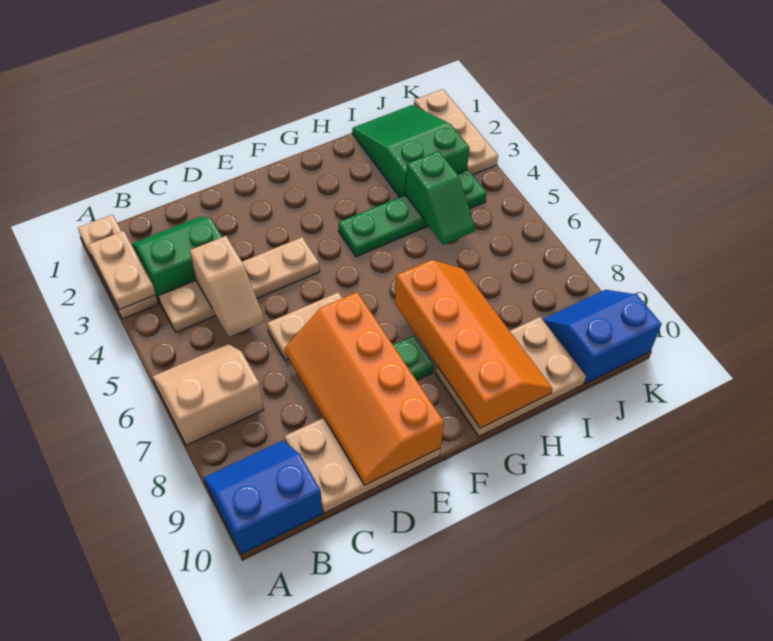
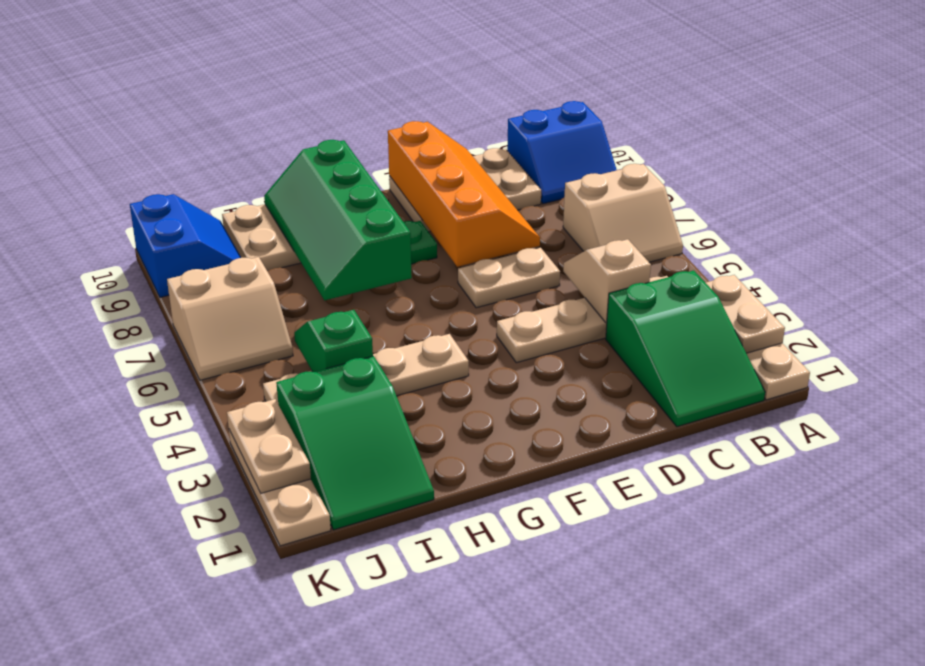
green 2x2 slope [131,217,222,302] -> green 2x3 slope [606,270,765,427]
green 1x4 plate [339,169,487,257] -> tan 1x4 plate [263,334,469,403]
orange 2x4 slope [395,260,552,428] -> green 2x4 slope [264,140,412,300]
none -> tan 2x2 slope [167,257,293,380]
blue 2x2 slope [542,290,661,384] -> blue 2x2 slope turned to [130,194,241,297]
none -> tan 1x2 plate [227,399,311,493]

